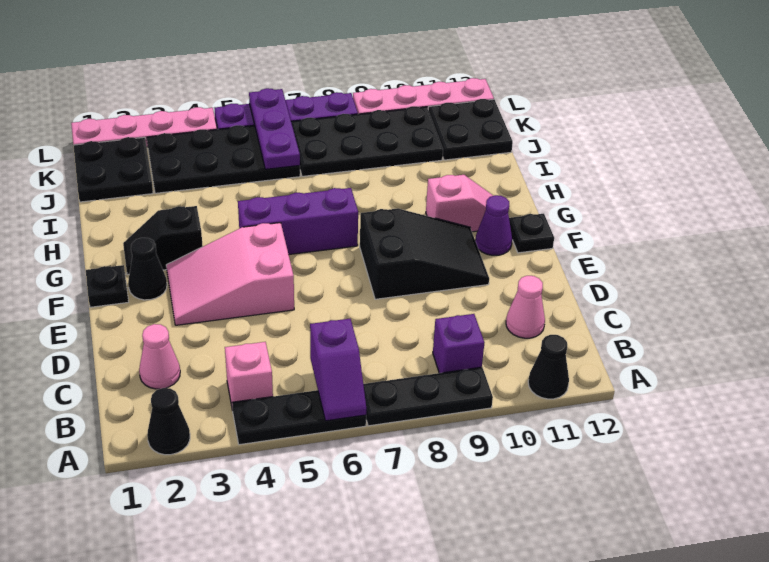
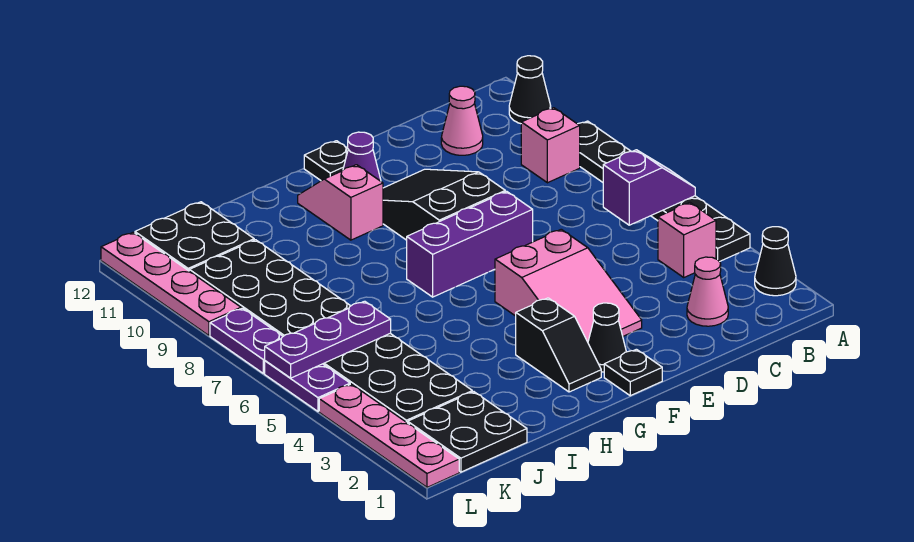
purple 1x1 brick [433,314,484,373] -> pink 1x1 brick [521,108,580,183]
purple 1x3 brick [238,188,358,254] -> purple 1x3 brick turned to [407,191,533,297]

